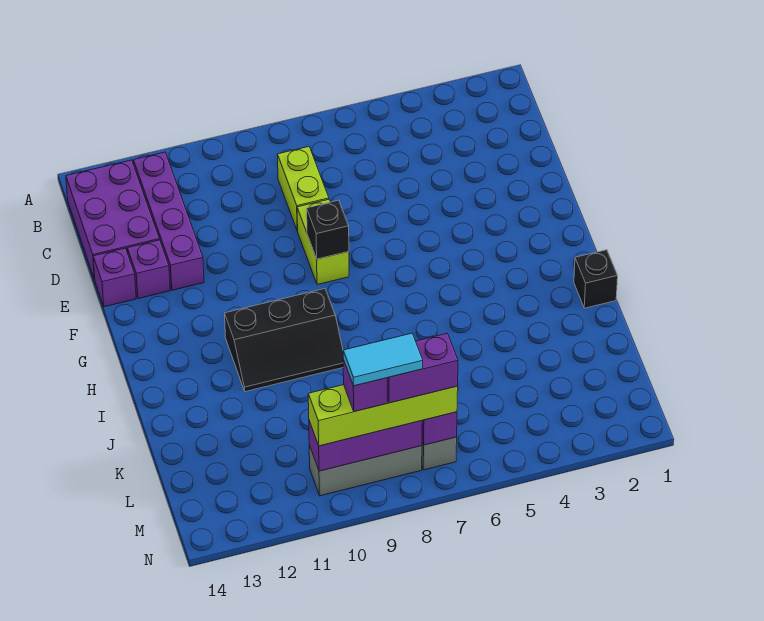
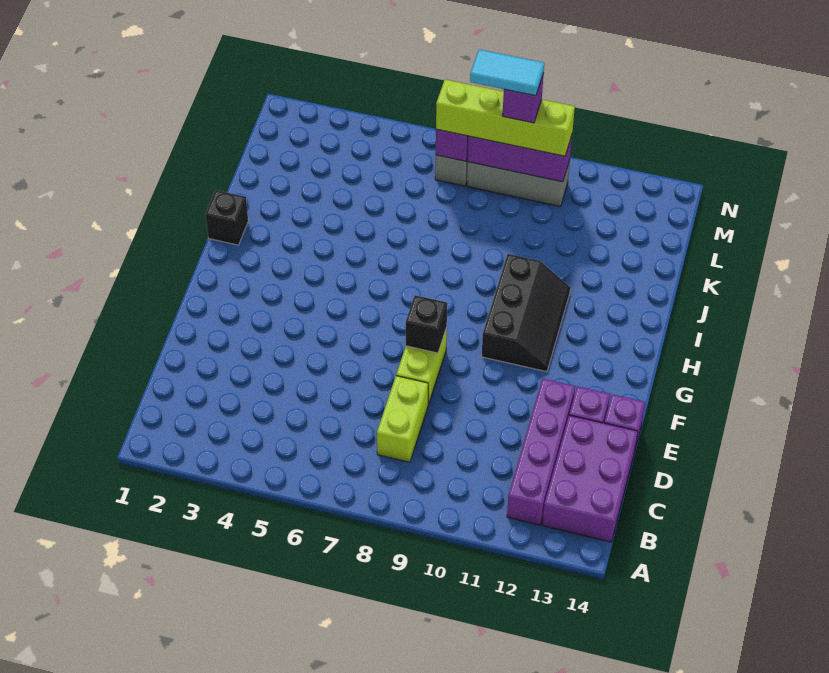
black 2x3 slope [225,289,343,392] -> black 2x3 slope turned to [482,254,571,372]
purple 1x2 brick [387,333,458,403] -> none

